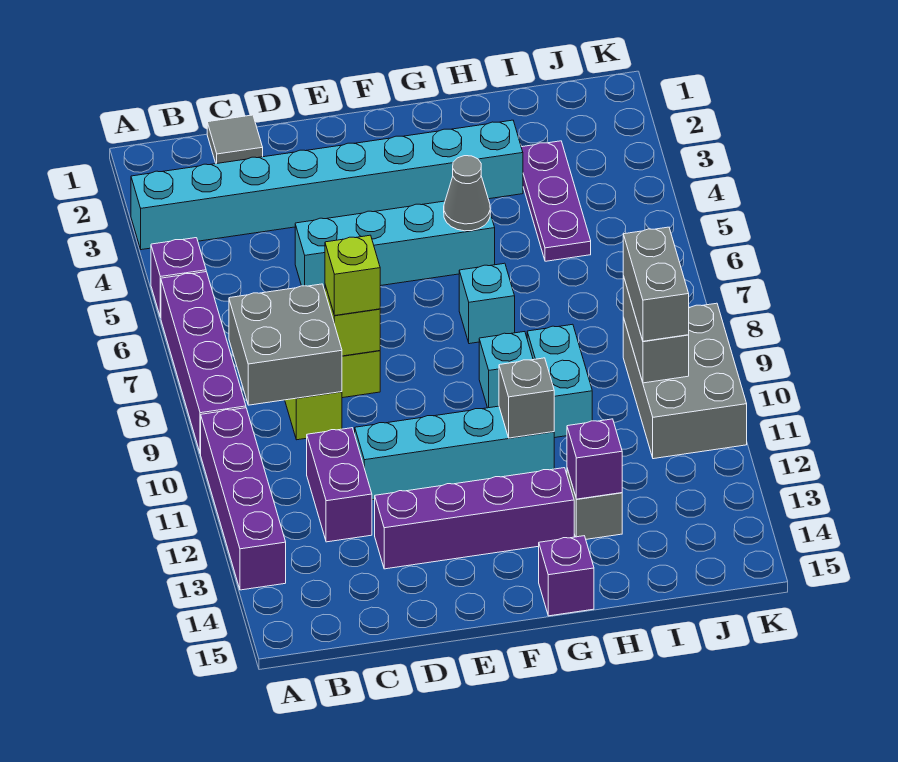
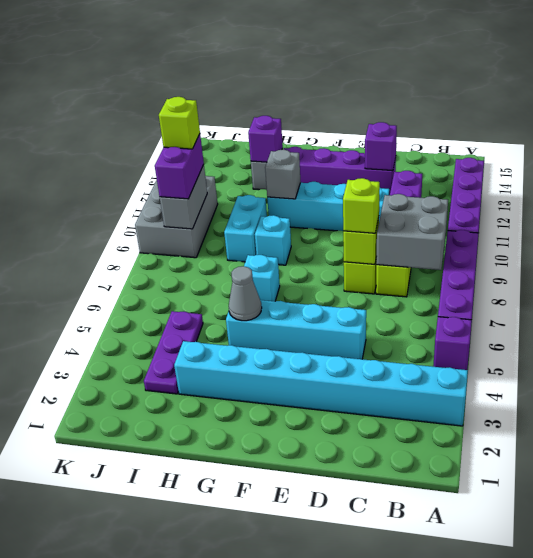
grey 1x1 tile [207,115,263,164] -> none
purple 1x1 brick [539,536,594,616] -> purple 1x1 brick moved to [365,122,397,171]
grey 1x2 brick [623,227,689,341] -> purple 1x2 brick [155,134,204,199]
none -> lime 1x1 brick [159,97,200,149]

